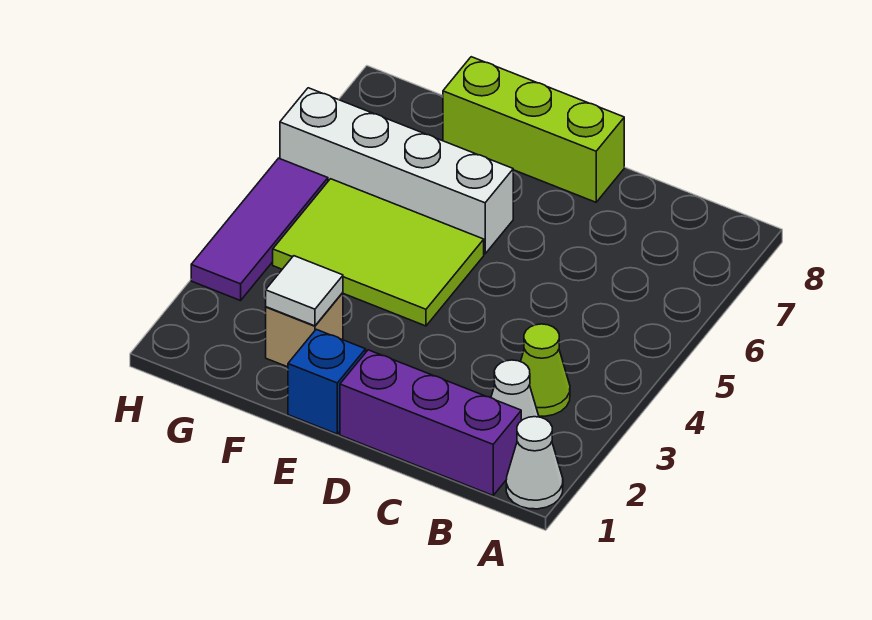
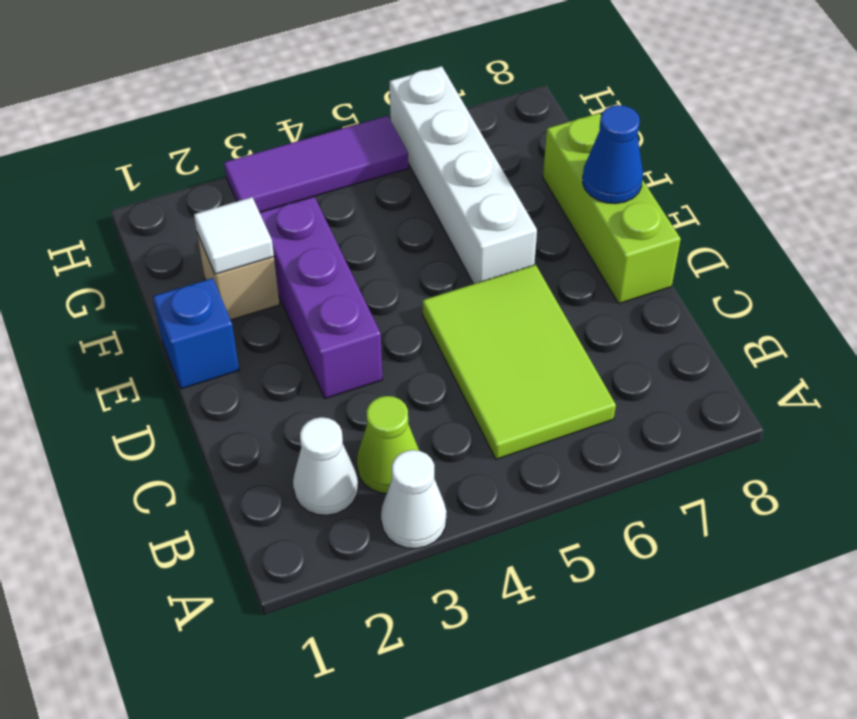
white 1x1 cone [506,417,563,509] -> white 1x1 cone moved to [381,450,447,549]
purple 1x3 brick [340,350,521,495] -> purple 1x3 brick moved to [260,197,382,398]
lime 2x3 tile [273,179,484,326] -> lime 2x3 tile moved to [423,265,616,459]
none -> blue 1x1 cone [583,105,643,204]

